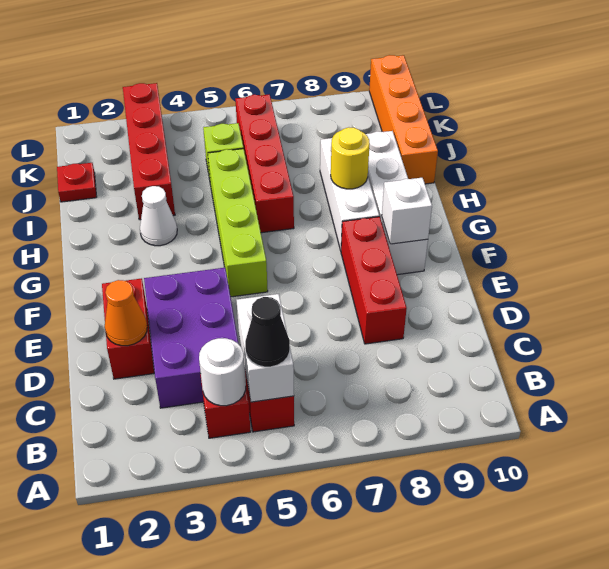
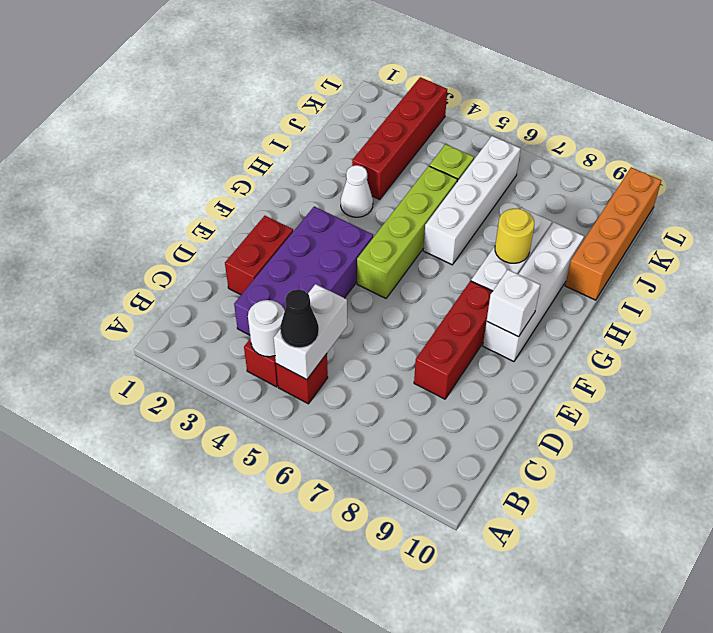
purple 2x3 brick [144,268,239,408] -> purple 2x4 brick [234,206,373,335]
orange 1x1 cone [105,280,147,346] -> none
red 1x4 brick [235,94,294,233] -> white 1x4 brick [423,136,521,265]
red 1x1 plate [57,163,97,202] -> none

